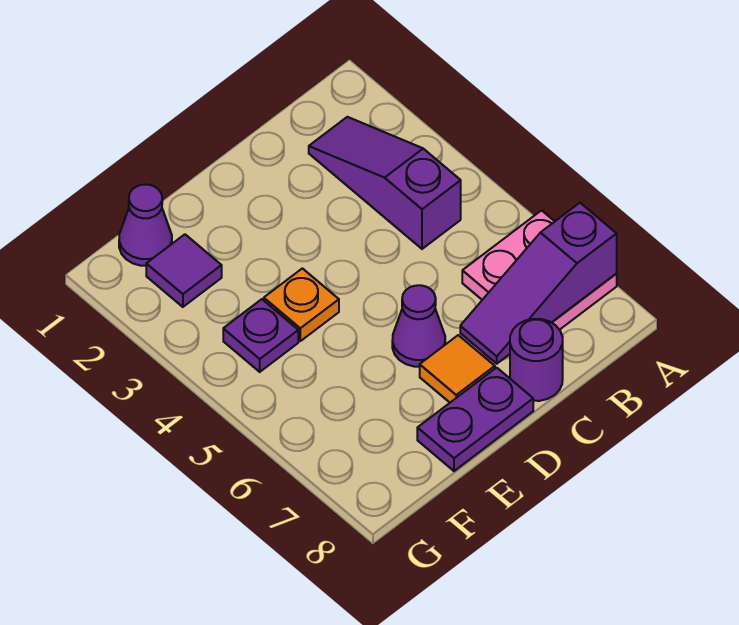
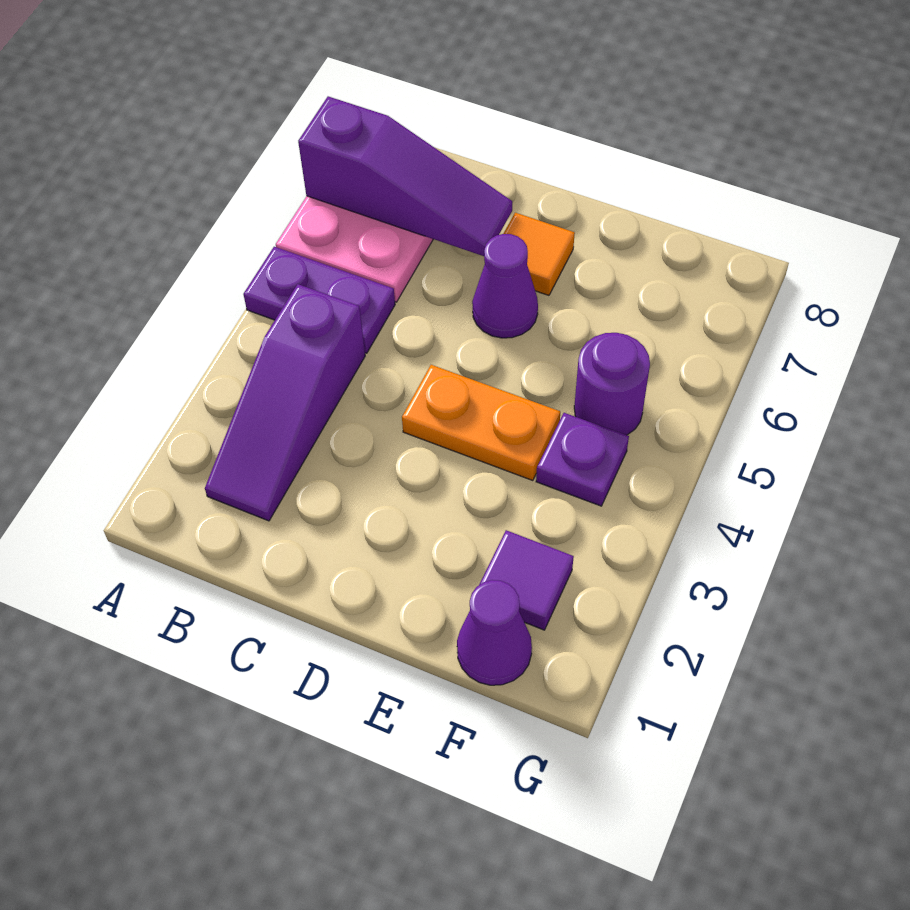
purple 1x1 round brick [510,319,563,401] -> purple 1x1 round brick moved to [574,333,650,435]
purple 1x2 plate [417,368,533,471] -> purple 1x2 plate moved to [243,247,395,353]
orange 1x1 plate [264,268,339,341] -> orange 1x2 plate [402,365,560,481]

